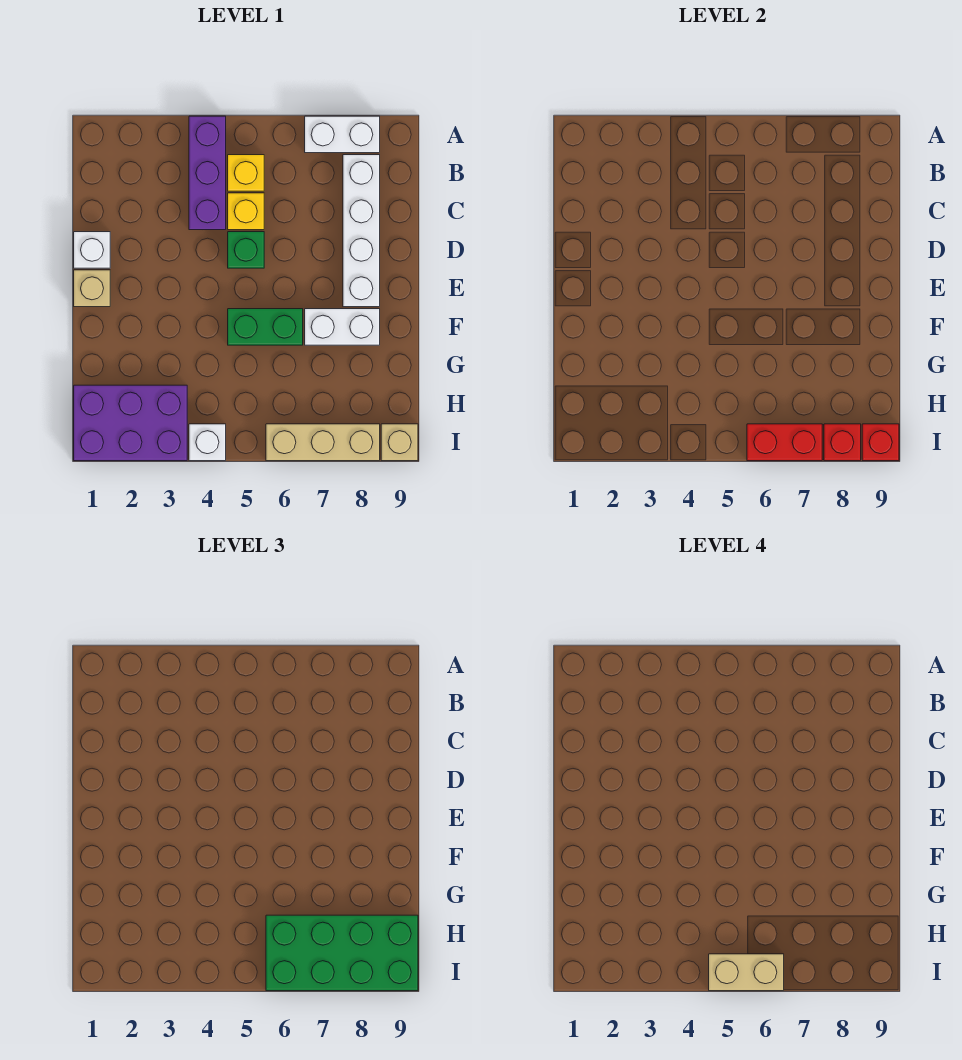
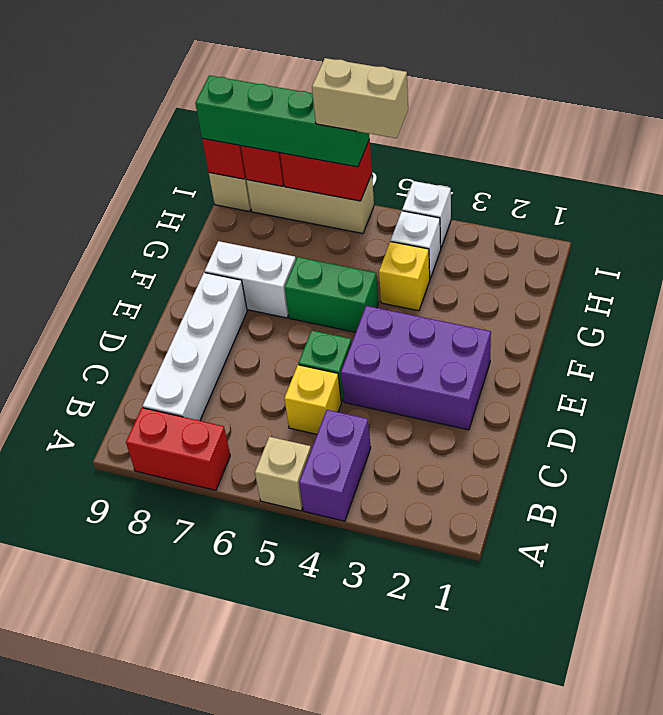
purple 1x3 brick [189,116,226,230] -> purple 1x2 brick [299,410,371,521]
white 1x2 brick [305,116,380,153] -> red 1x2 brick [126,408,230,490]
yellow 1x1 brick [228,155,264,191] -> yellow 1x1 brick moved to [379,241,430,311]
white 1x1 brick [74,232,110,268] -> white 1x1 brick moved to [391,211,441,278]
tan 1x1 brick [74,270,110,307] -> tan 1x1 brick moved to [255,437,311,511]
purple 2x3 brick [74,385,187,461] -> purple 2x3 brick moved to [341,306,491,430]
green 2x4 brick [266,915,418,991] -> green 1x4 brick [195,75,370,167]

